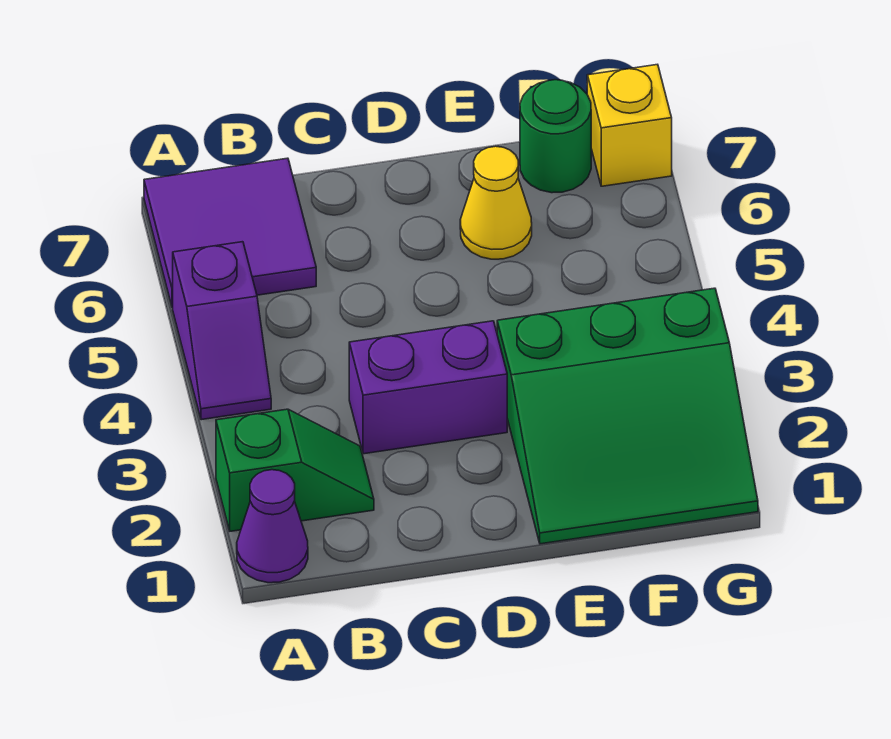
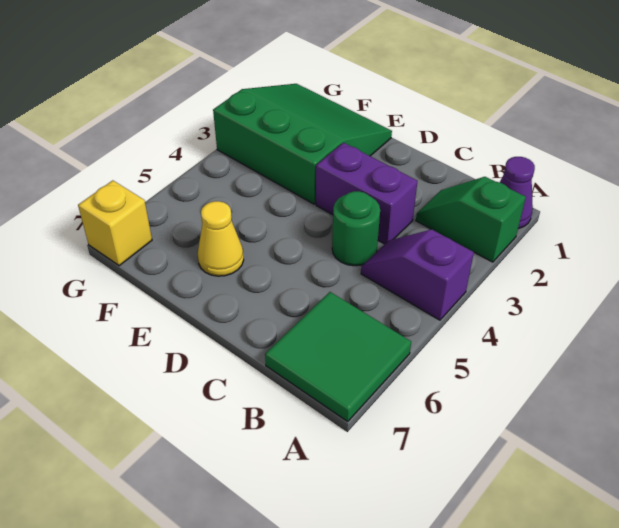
purple 1x2 slope [173,242,271,420] -> purple 1x2 slope turned to [361,229,474,320]
purple 2x2 tile [144,158,316,308] -> green 2x2 tile [265,292,411,421]
green 1x1 round brick [520,80,591,193] -> green 1x1 round brick moved to [332,191,380,266]

